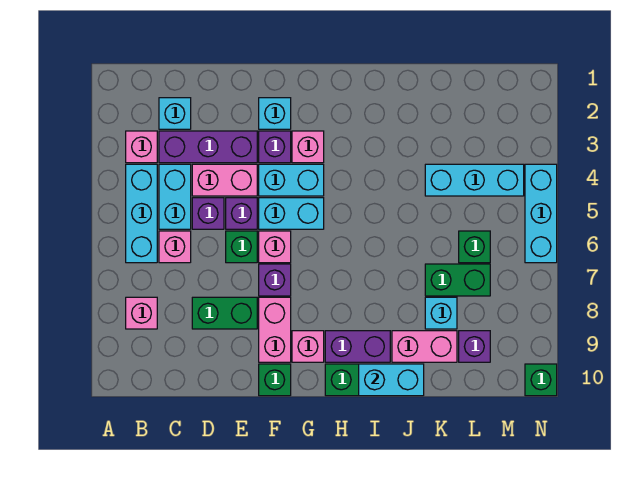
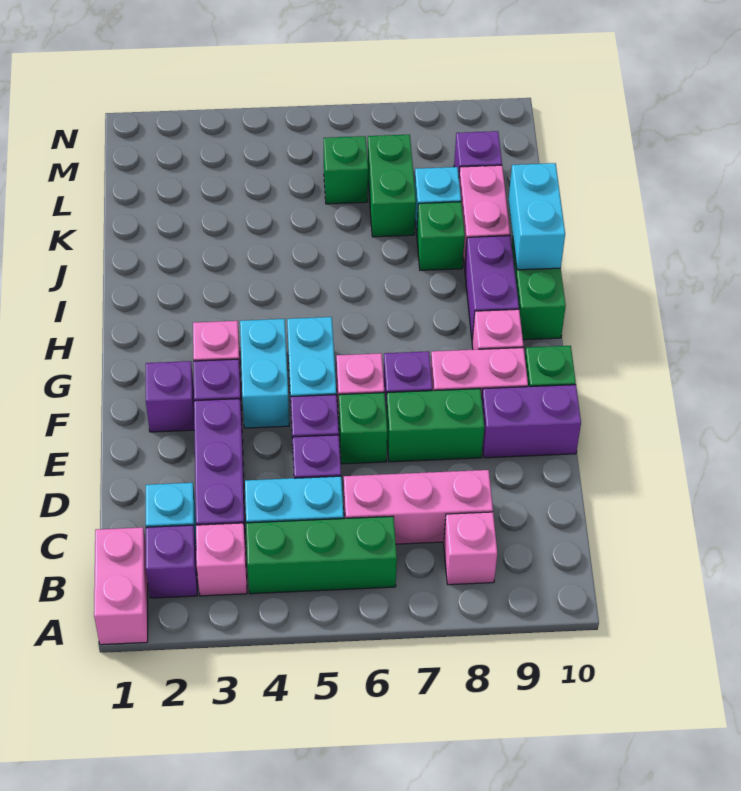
none -> purple 1x1 brick [146,525,197,598]
cyan 1x3 brick [126,164,157,263] -> green 1x3 brick [246,516,397,594]
pink 1x1 brick [159,231,191,263] -> pink 1x3 brick [344,470,493,544]
pink 1x2 brick [192,164,257,196] -> pink 1x2 brick moved to [94,527,148,645]
green 1x2 brick [192,297,257,329] -> green 1x2 brick turned to [386,389,484,462]
none -> purple 1x2 brick [482,385,581,458]
cyan 1x1 brick [259,98,291,129] -> purple 1x1 brick [146,361,194,432]
cyan 1x3 brick [425,164,524,196] -> none
cyan 1x3 brick [525,164,557,263] -> none
green 1x1 brick [525,364,557,396] -> green 1x1 brick moved to [417,202,465,270]

